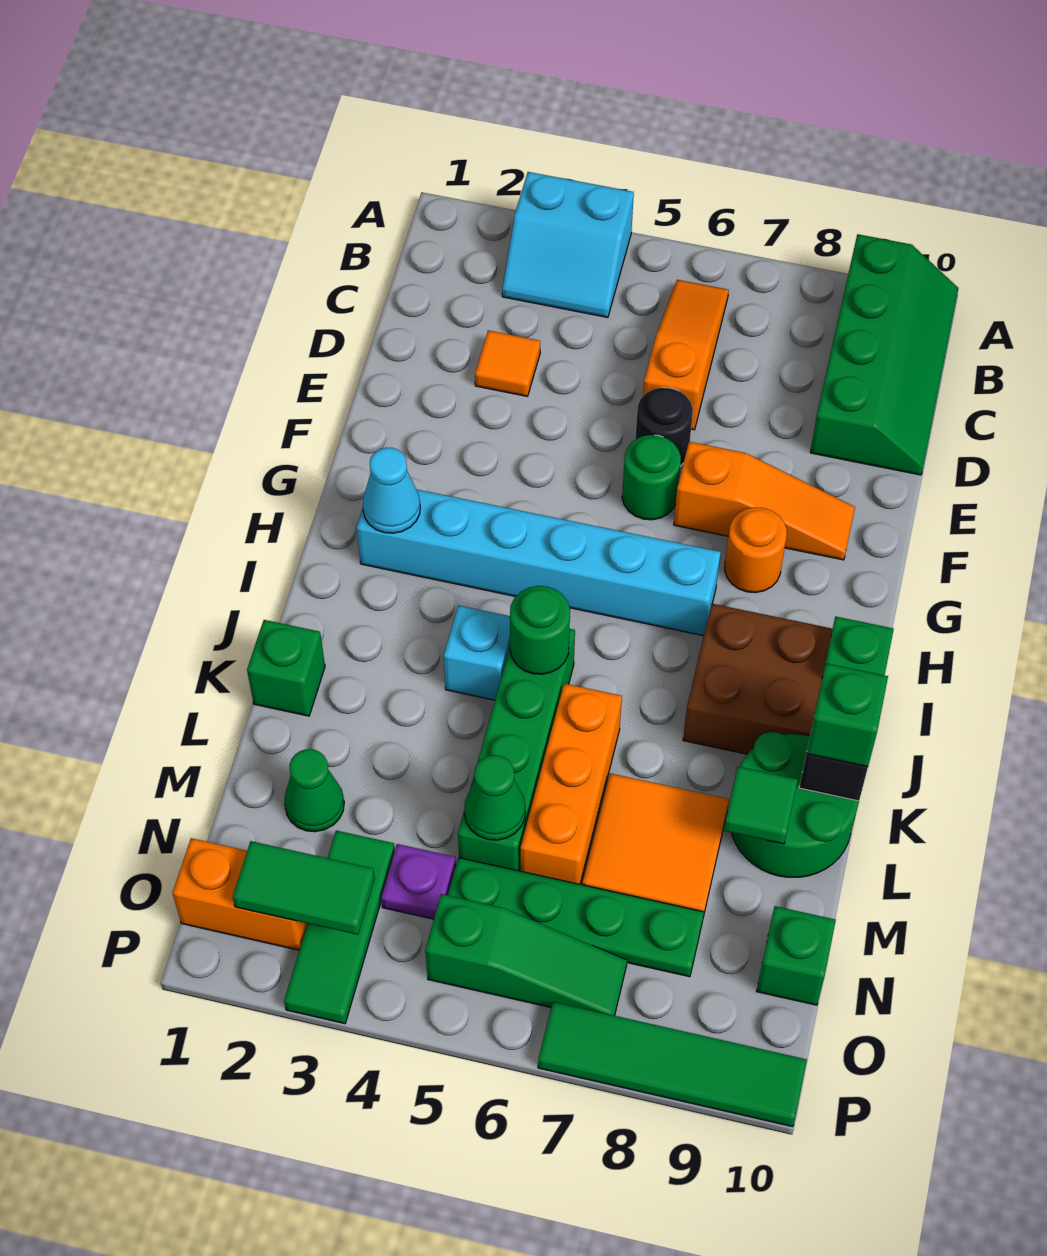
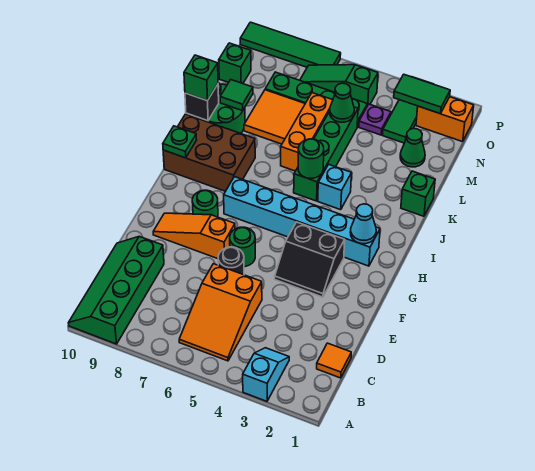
cyan 2x2 slope [502,172,634,317] -> cyan 1x2 slope [243,348,289,401]
orange 1x3 slope [643,280,729,430] -> orange 2x3 slope [179,264,262,361]
orange 1x1 tile [475,330,540,396] -> orange 1x1 tile moved to [317,343,351,378]
none -> black 2x2 slope [275,222,345,297]
orange 1x1 round brick [725,507,787,593] -> green 1x1 round brick [192,190,218,217]

